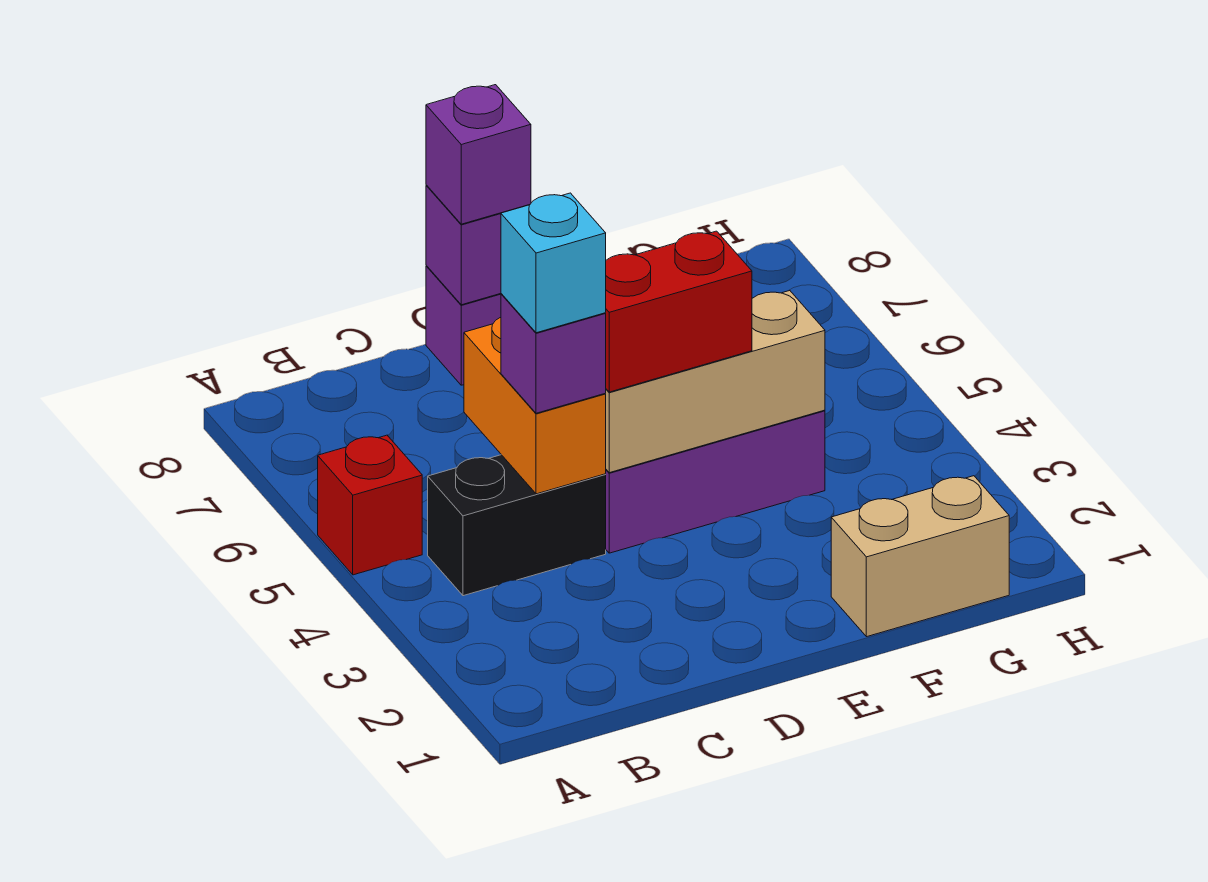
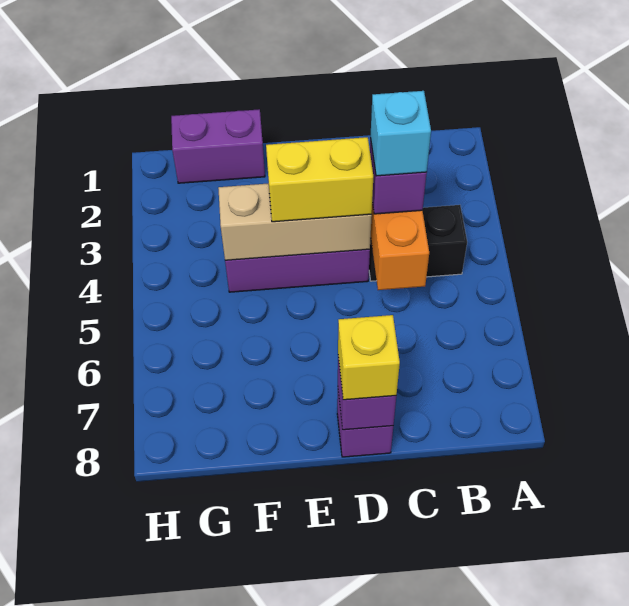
red 1x1 brick [318,435,422,575] -> none
red 1x2 brick [605,231,752,392] -> yellow 1x2 brick [266,137,373,222]
purple 1x1 brick [426,85,531,224] -> yellow 1x1 brick [338,315,400,400]
tan 1x2 brick [831,476,1009,637] -> purple 1x2 brick [171,109,265,183]

